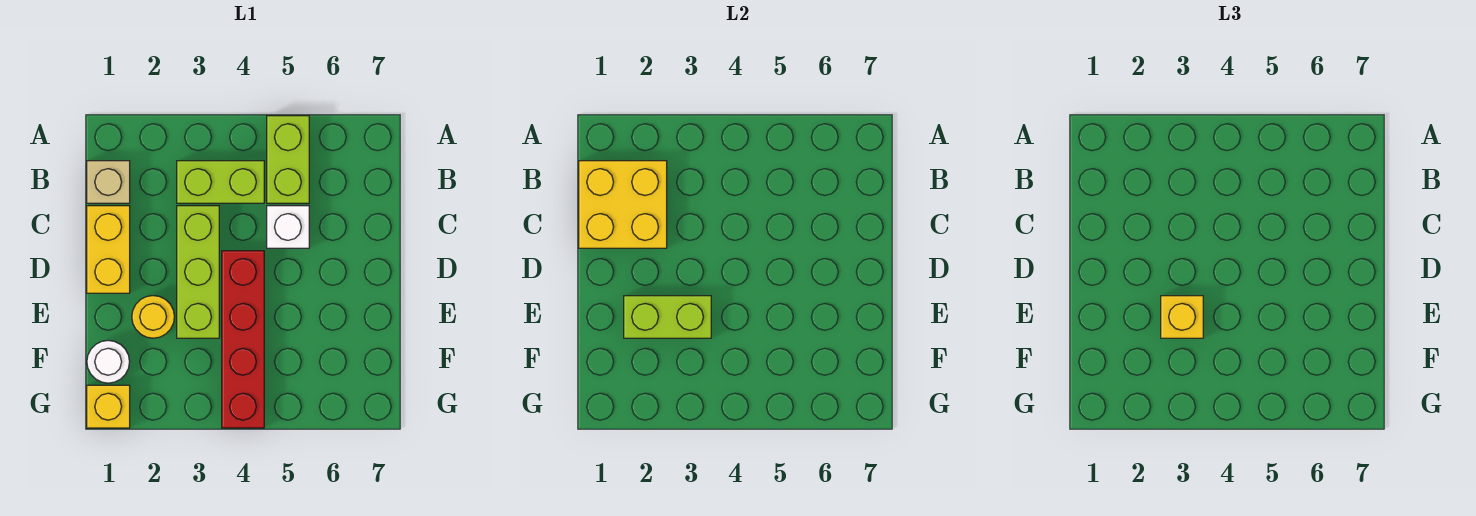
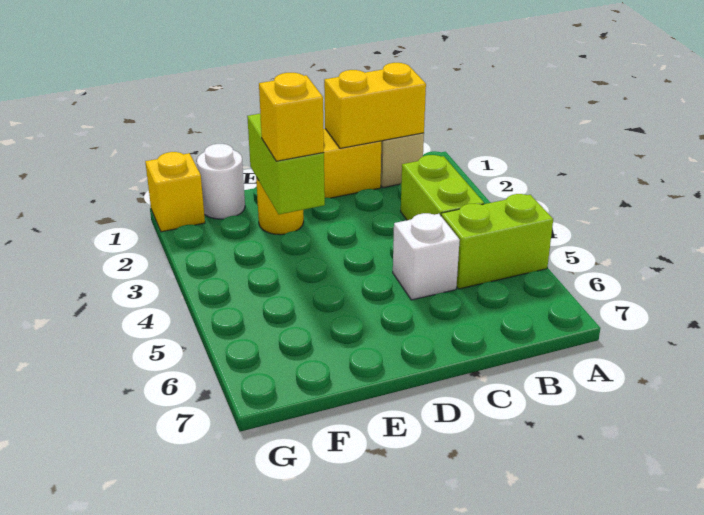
yellow 2x2 brick [579,161,667,248] -> yellow 1x2 brick [324,63,426,148]
lime 1x3 brick [177,206,219,338] -> none
red 1x4 brick [222,251,264,428] -> none

